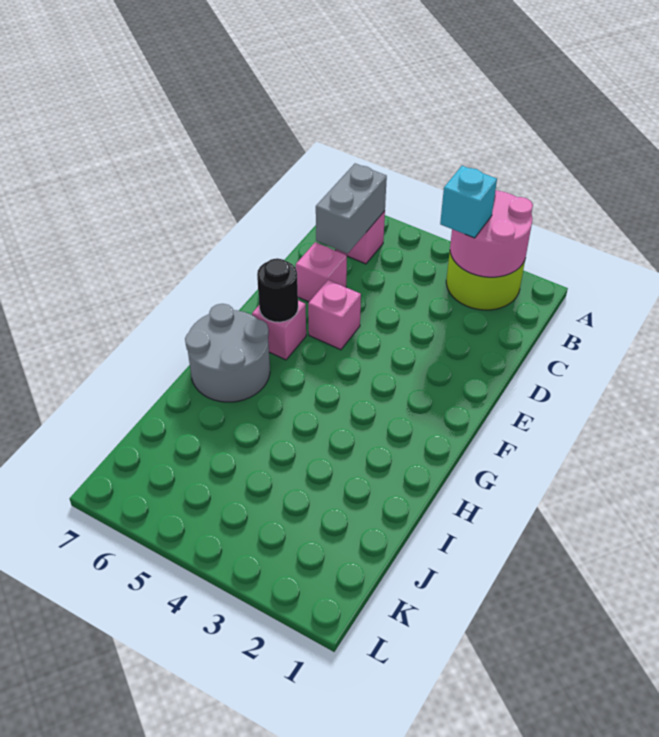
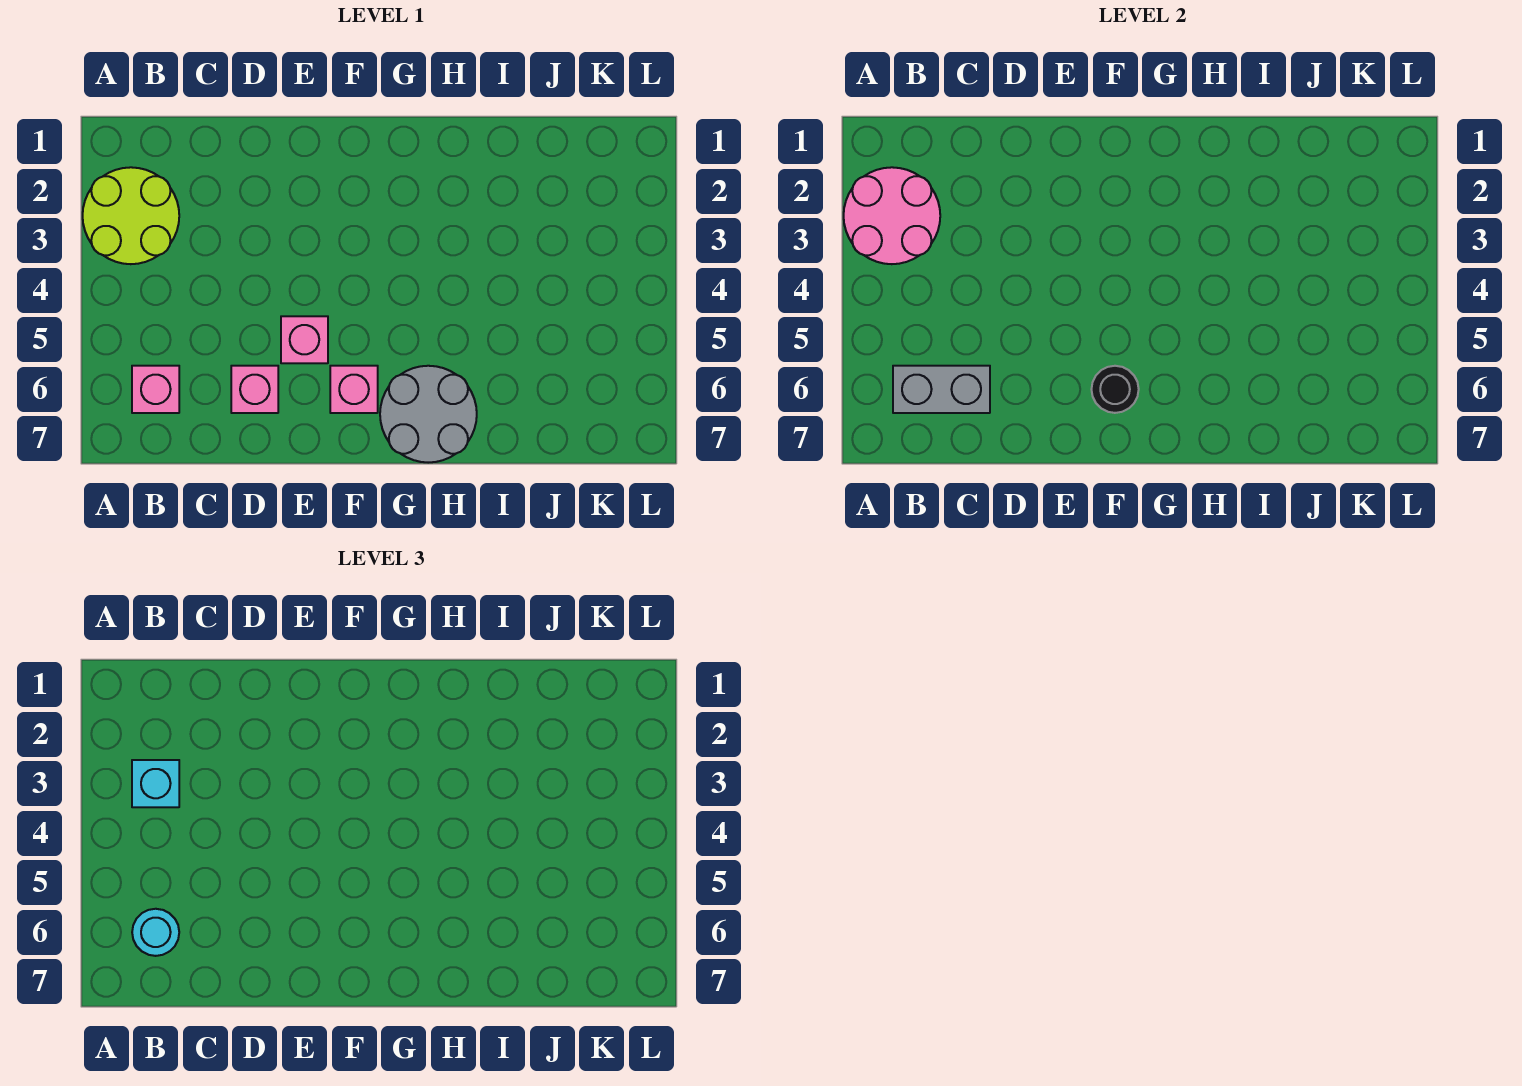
none -> cyan 1x1 round brick [132,909,179,956]

